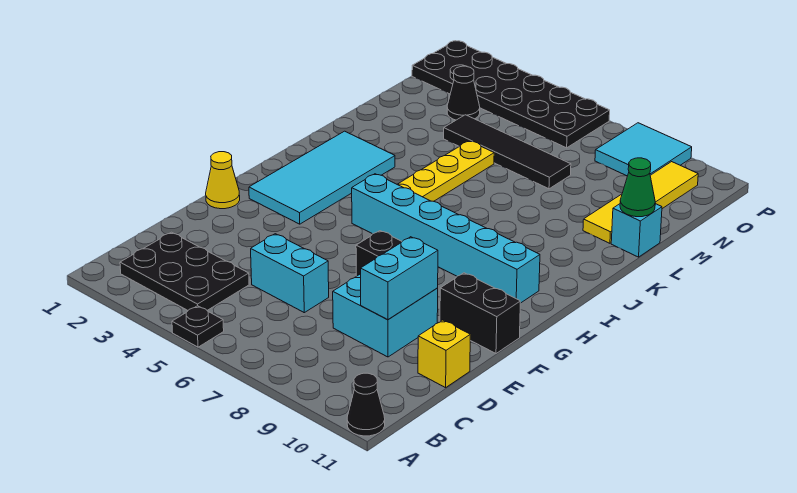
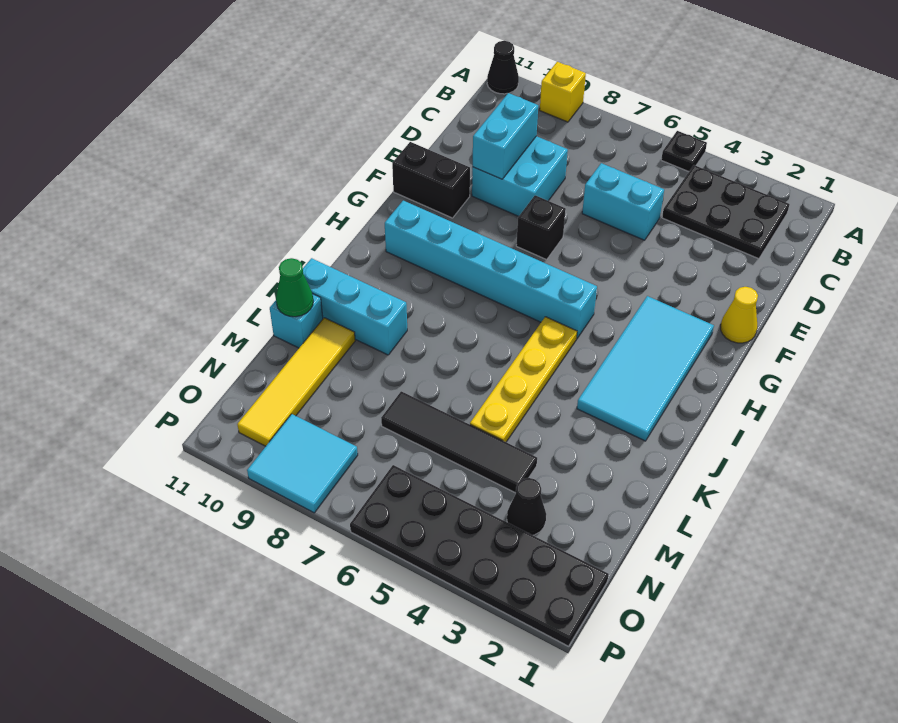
yellow 1x1 brick [418,320,470,388] -> yellow 1x1 brick moved to [540,62,586,122]
none -> cyan 1x3 brick [303,258,407,355]

